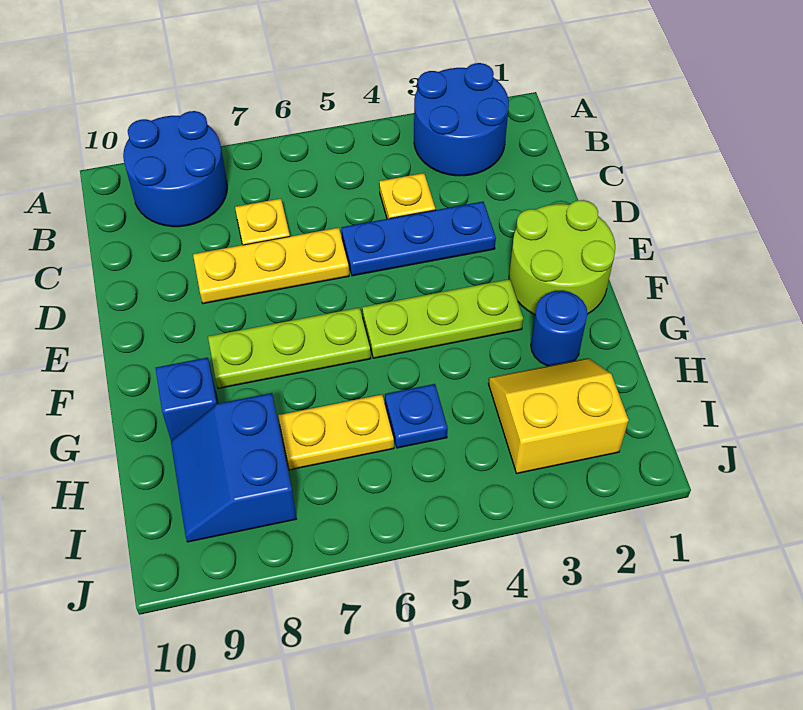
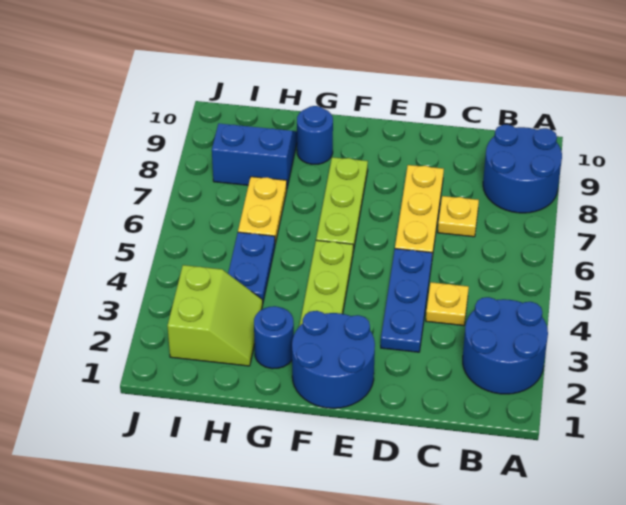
lime 2x2 round brick [509,200,615,315] -> blue 2x2 round brick [292,311,375,408]
blue 1x1 brick [156,358,218,440] -> blue 1x1 round brick [297,106,333,164]
yellow 2x2 slope [488,358,629,473] -> lime 2x2 slope [168,265,263,366]
blue 1x1 plate [385,384,447,448] -> blue 1x2 plate [228,232,275,301]

